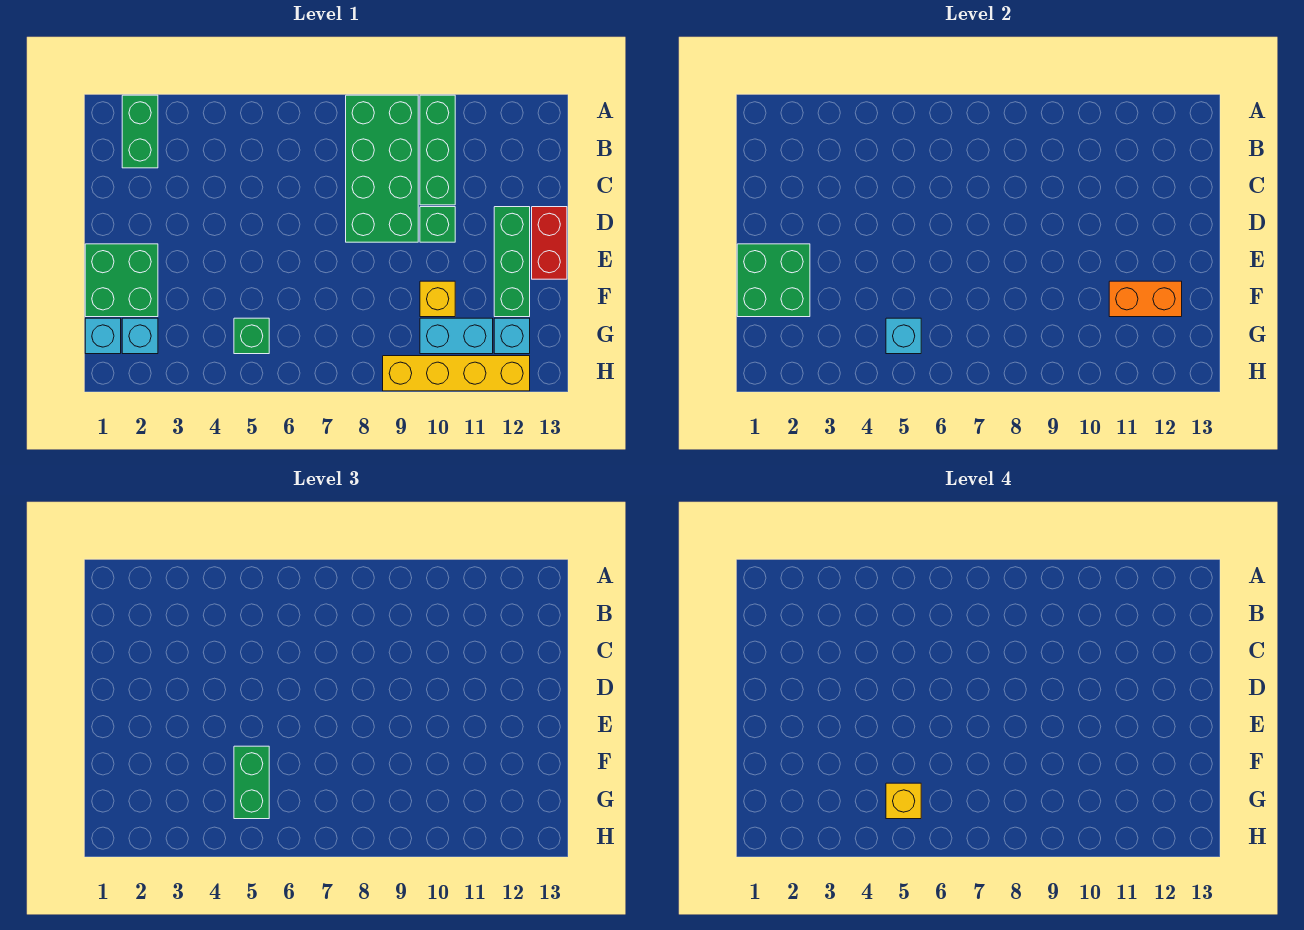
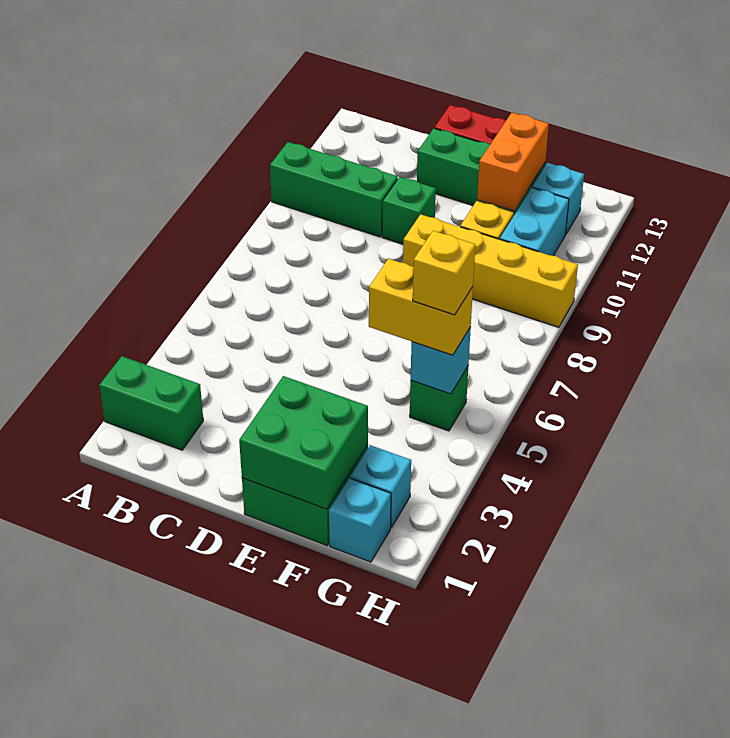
green 2x4 brick [346,95,418,242] -> none
green 1x2 brick [234,746,269,819] -> yellow 1x2 brick [369,259,473,355]
yellow 1x4 brick [383,356,530,391] -> yellow 1x4 brick turned to [403,214,578,327]

